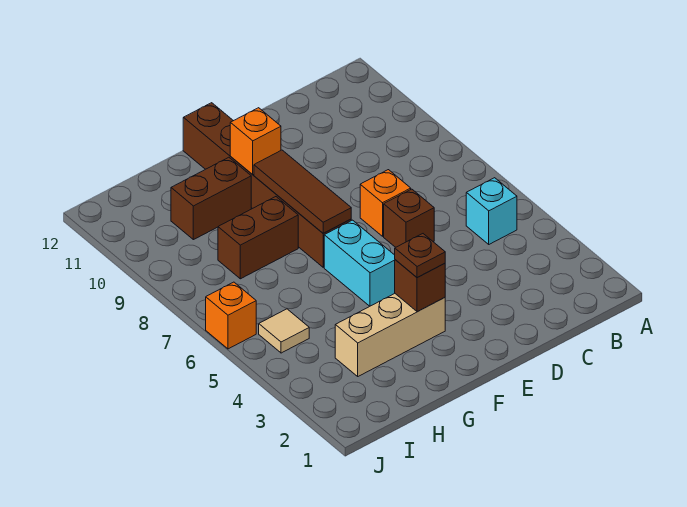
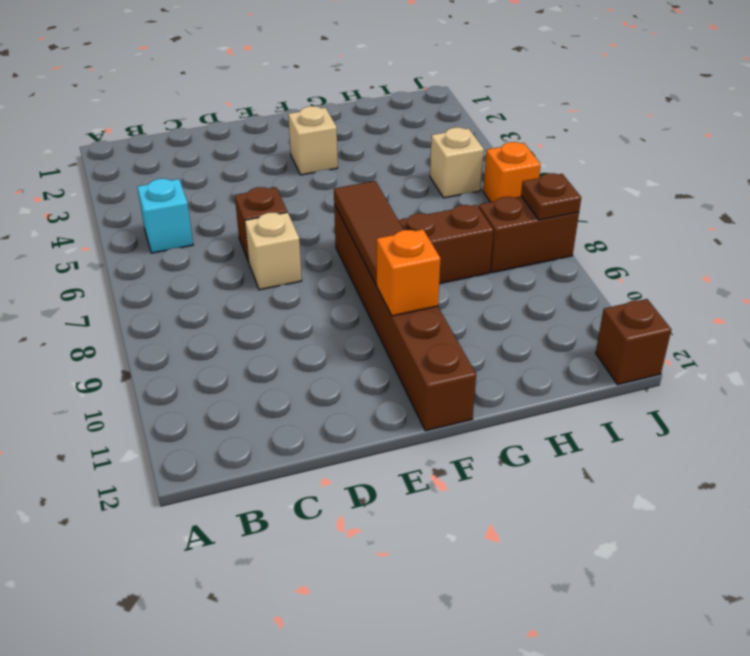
orange 1x1 brick [360,170,411,236] -> tan 1x1 brick [245,212,302,290]
tan 1x3 brick [335,294,445,376] -> tan 1x1 brick [288,106,338,175]
brown 1x1 brick [395,260,445,312] -> brown 1x1 brick moved to [596,299,671,384]
brown 1x1 plate [395,234,445,278] -> brown 1x1 plate moved to [521,173,581,220]
cyan 1x2 brick [324,220,395,306] -> none
brown 1x2 brick [171,157,251,240] -> brown 1x2 brick moved to [479,196,579,273]
tan 1x1 tile [259,309,309,353] -> tan 1x1 brick [430,127,484,198]

